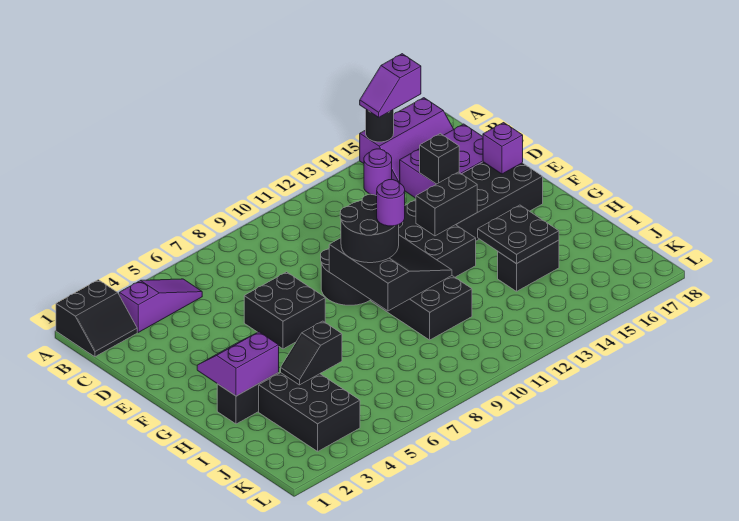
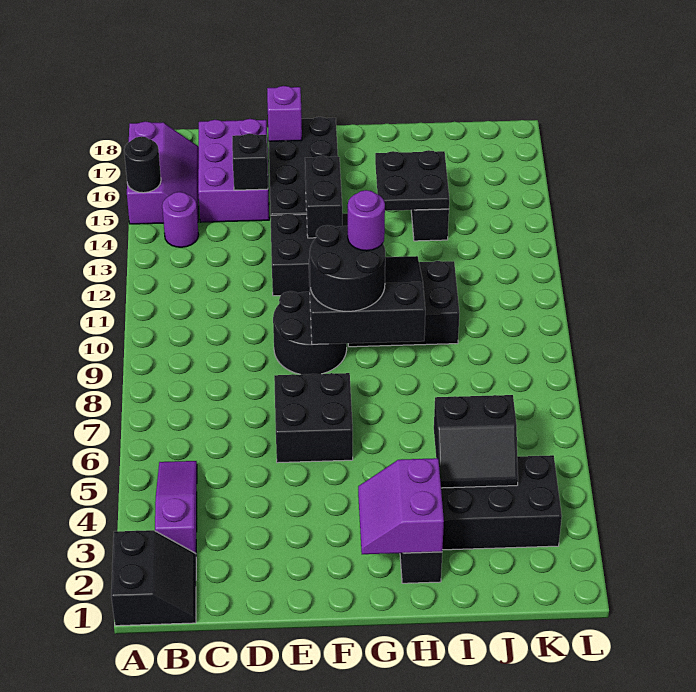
purple 1x2 slope [360,54,421,117] -> none
black 1x2 slope [281,321,342,385] -> black 2x2 slope [434,395,518,488]

